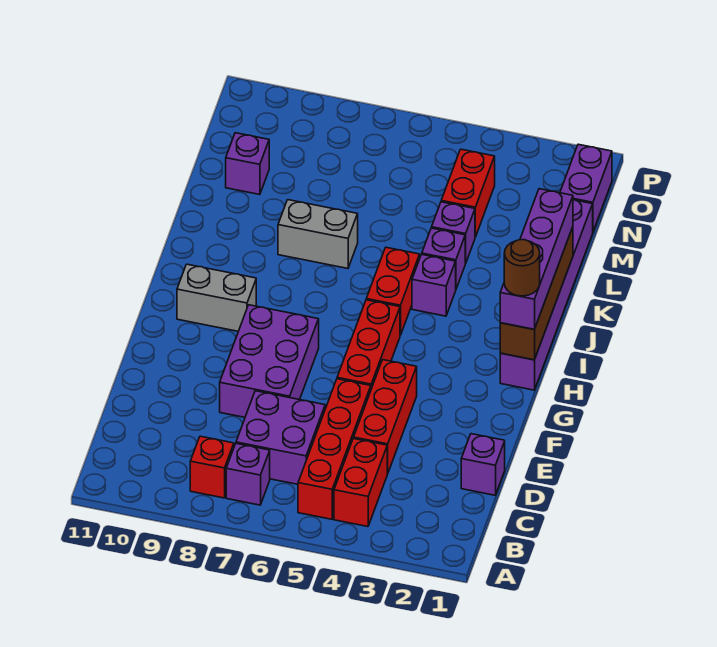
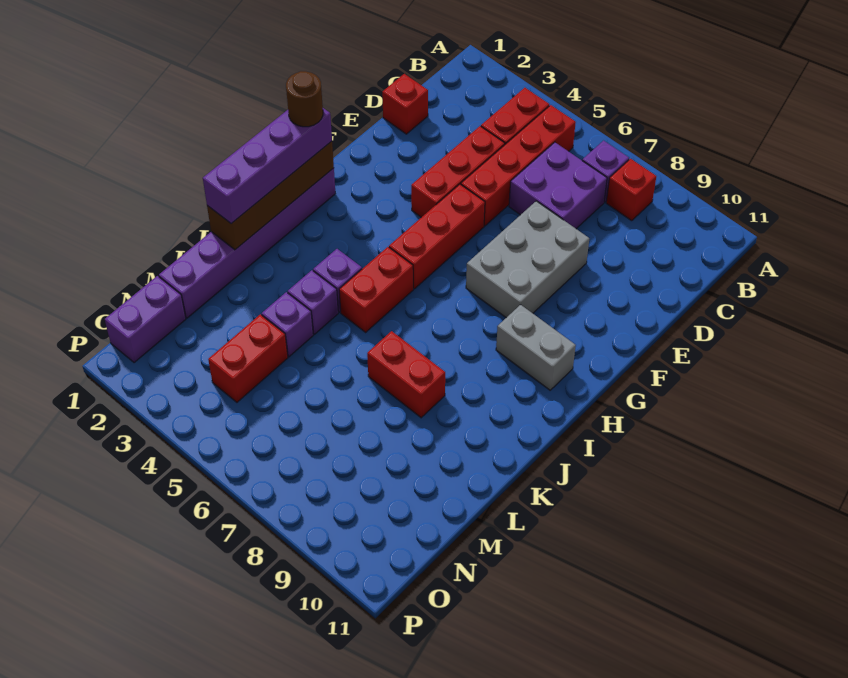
purple 1x1 brick [461,434,505,495] -> red 1x1 brick [382,74,428,134]
purple 2x3 brick [220,305,319,417] -> grey 2x3 brick [466,201,589,318]
grey 1x2 brick [278,200,358,268] -> red 1x2 brick [367,331,445,418]
purple 1x1 brick [226,133,269,195] -> none

